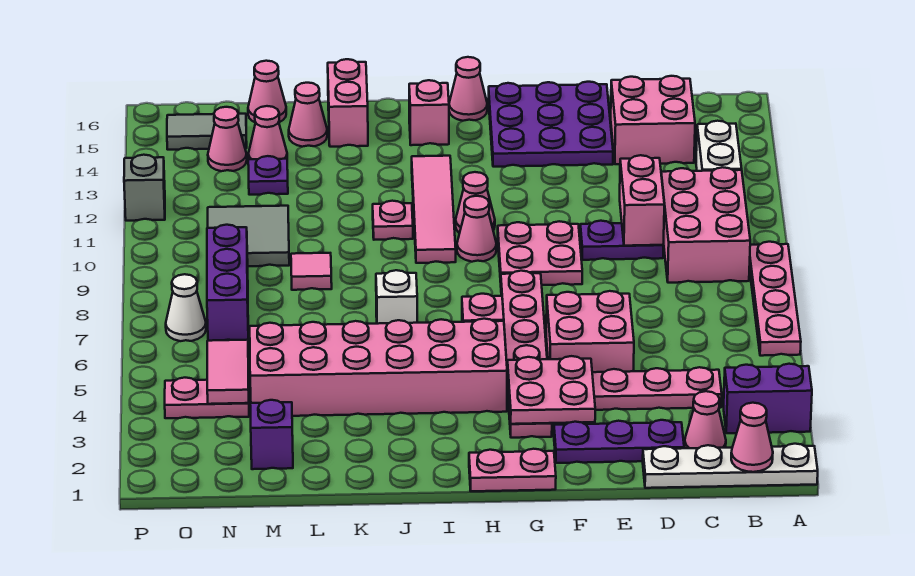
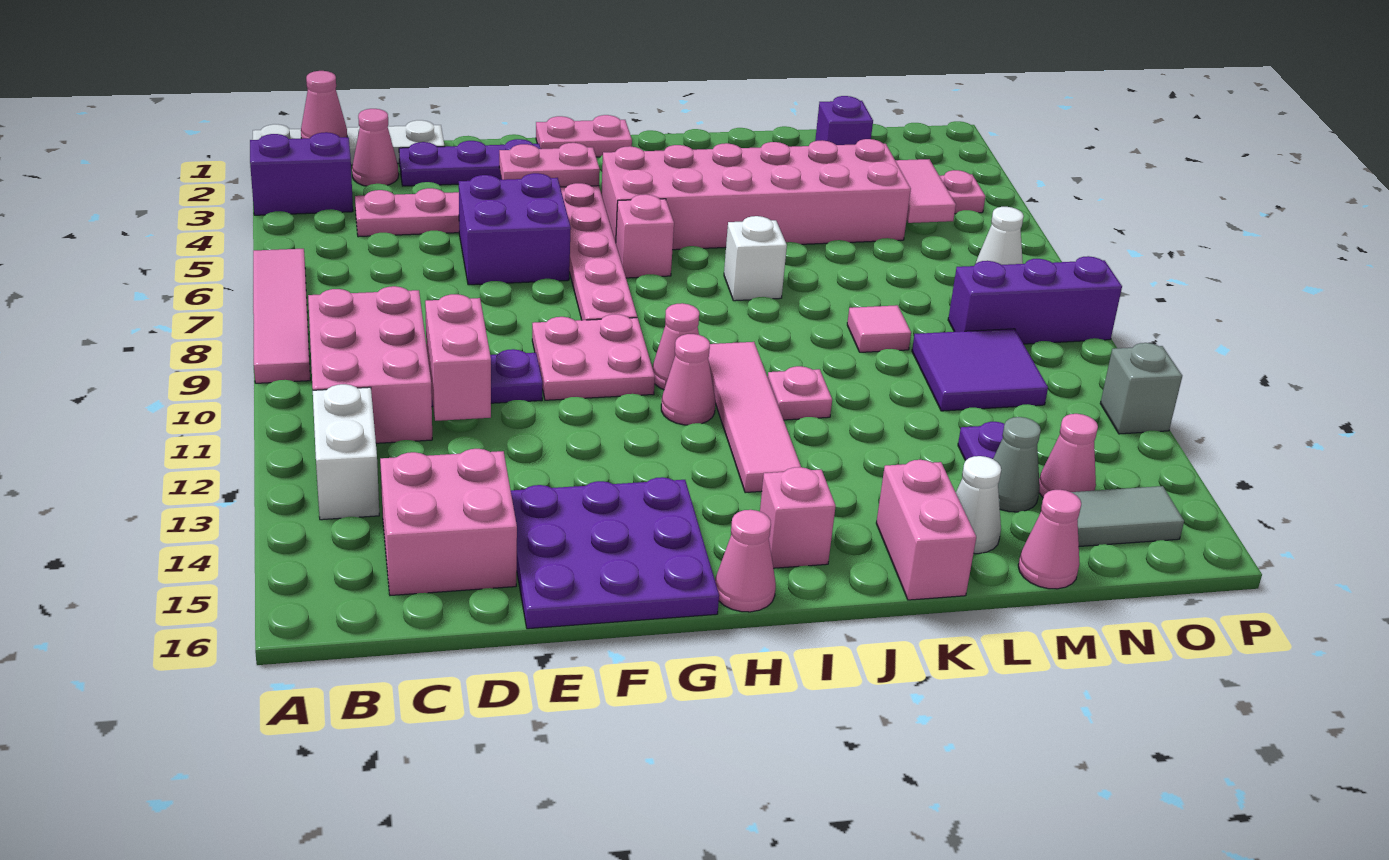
pink 1x4 plate [749,242,801,356] -> pink 1x4 tile [253,249,310,383]
pink 2x2 brick [546,291,634,372] -> purple 2x2 brick [459,173,571,285]
pink 2x2 plate [507,356,595,424] -> pink 1x2 plate [499,143,600,187]
pink 1x1 cone [289,83,327,147] -> white 1x1 cone [956,456,1001,554]
grey 2x2 tile [208,206,289,266] -> purple 2x2 tile [912,329,1048,411]
pink 1x1 cone [249,106,287,159] -> grey 1x1 cone [993,417,1041,512]
purple 1x3 brick [207,225,248,341] -> purple 1x3 brick turned to [948,256,1122,344]

